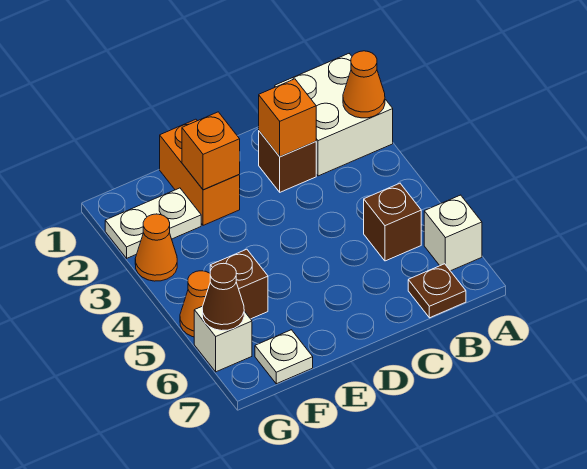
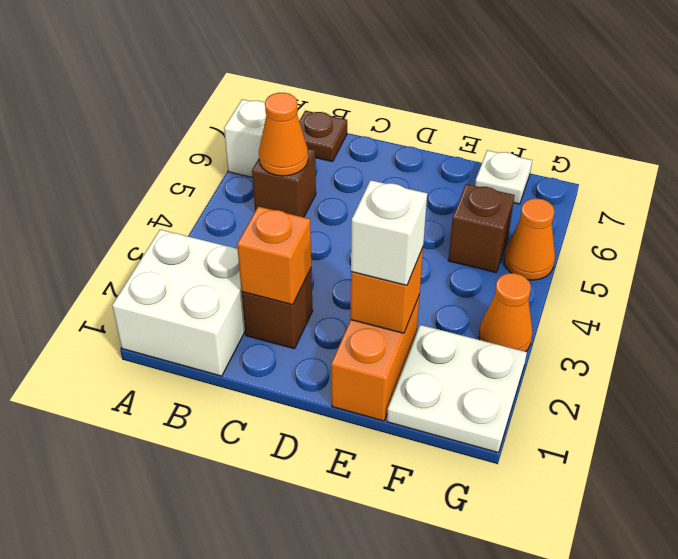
orange 1x1 cone [343,51,385,118] -> orange 1x1 cone moved to [259,93,308,176]
white 1x2 plate [105,188,201,258] -> white 2x2 plate [387,325,527,453]
white 1x1 brick [194,307,252,372] -> white 1x1 brick moved to [351,180,427,285]
brown 1x1 cone [202,263,244,331] -> none

